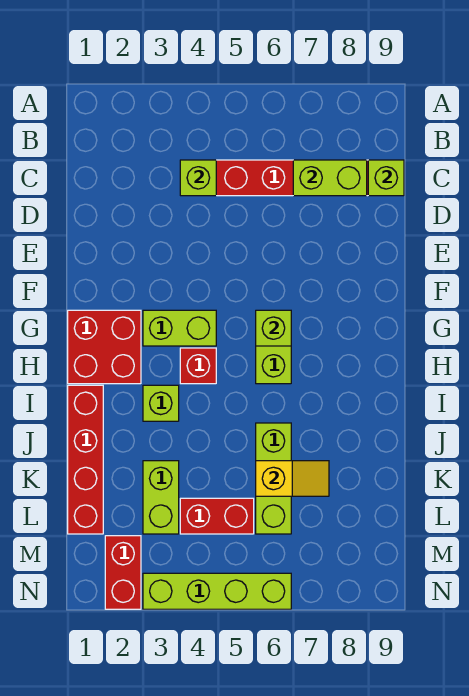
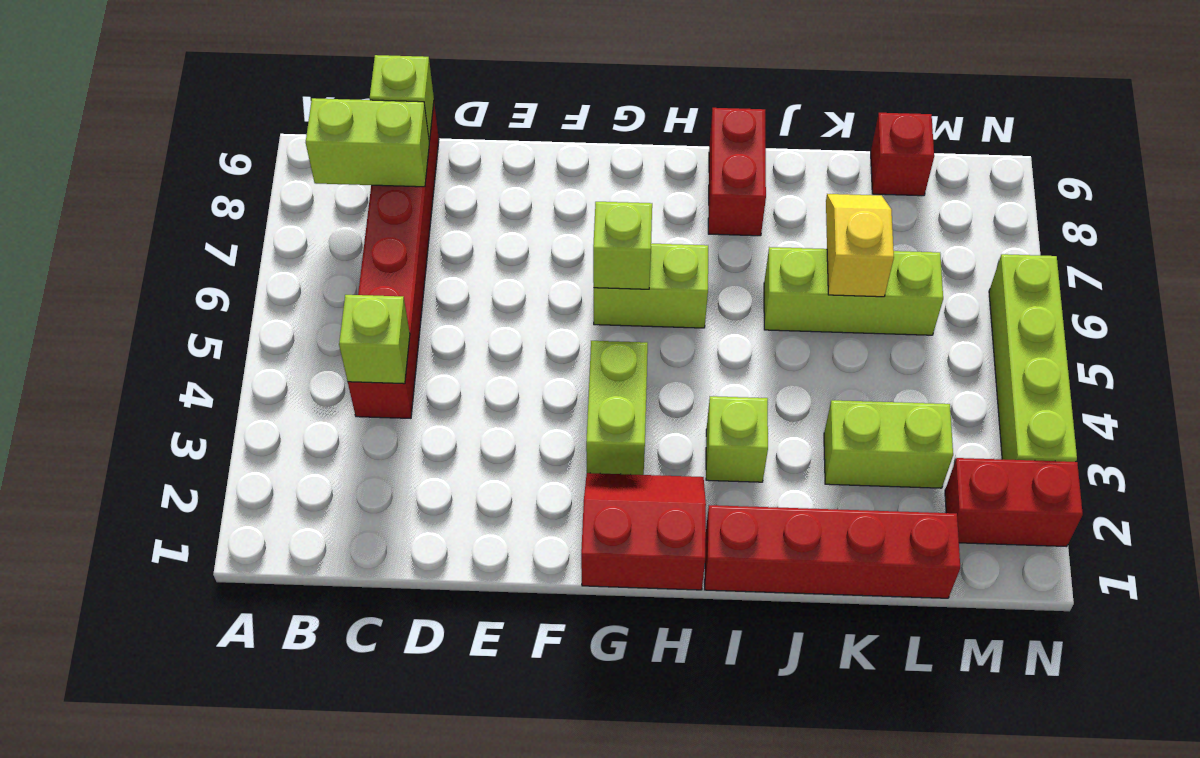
lime 1x2 brick [293,160,367,196] -> lime 1x2 brick turned to [306,98,429,187]
red 2x2 brick [68,310,141,384] -> red 2x2 slope [581,473,706,590]
red 1x1 brick [180,348,216,384] -> red 1x1 brick moved to [871,113,934,196]
red 1x2 brick [180,498,254,534] -> red 1x2 brick moved to [708,108,766,236]

